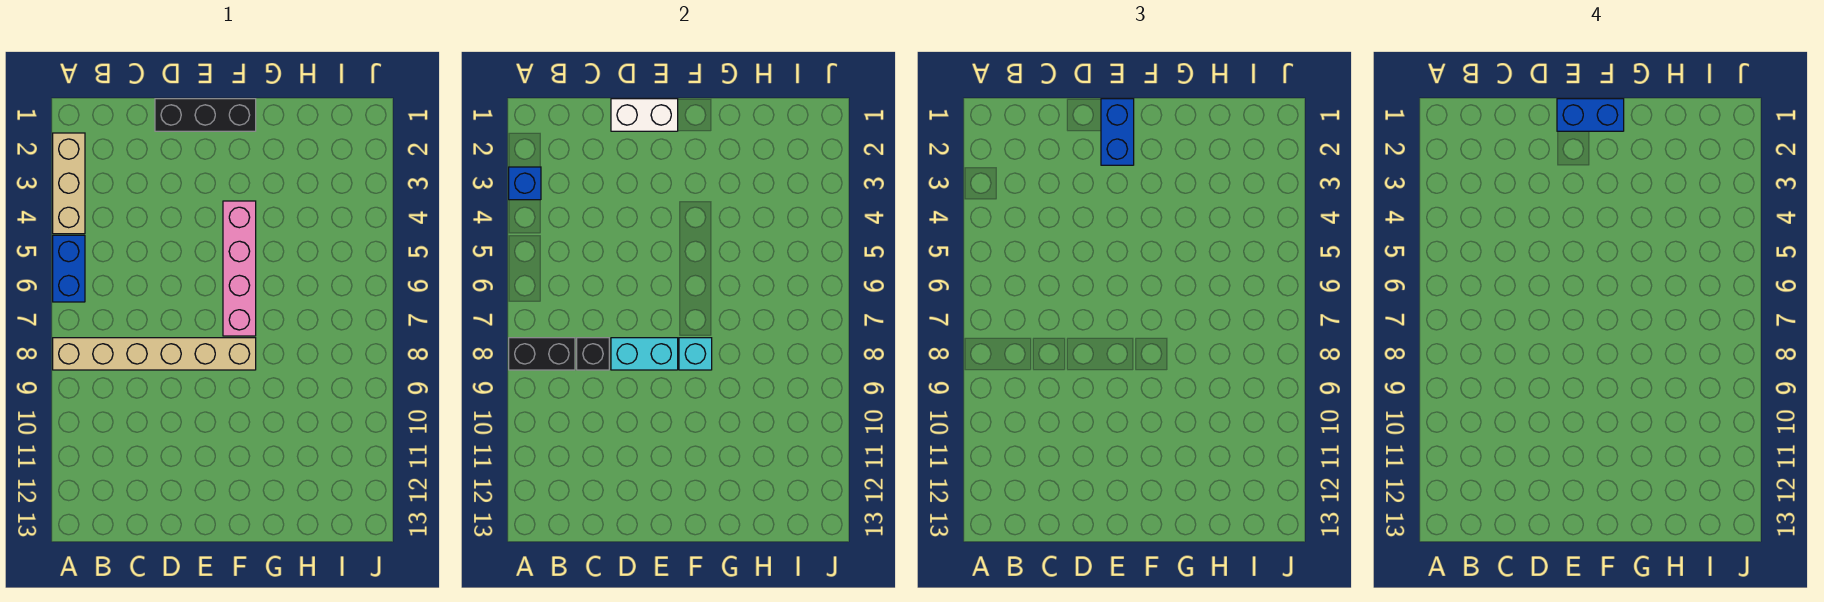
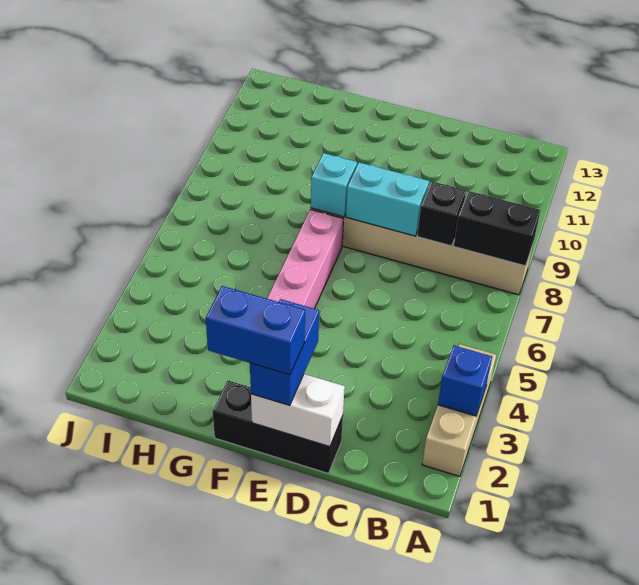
blue 1x2 brick [53,235,85,302] -> none

